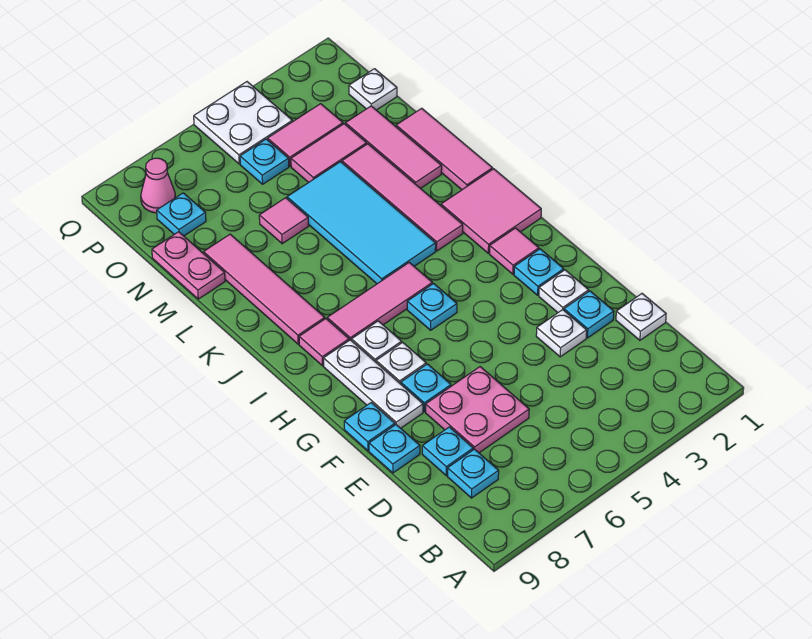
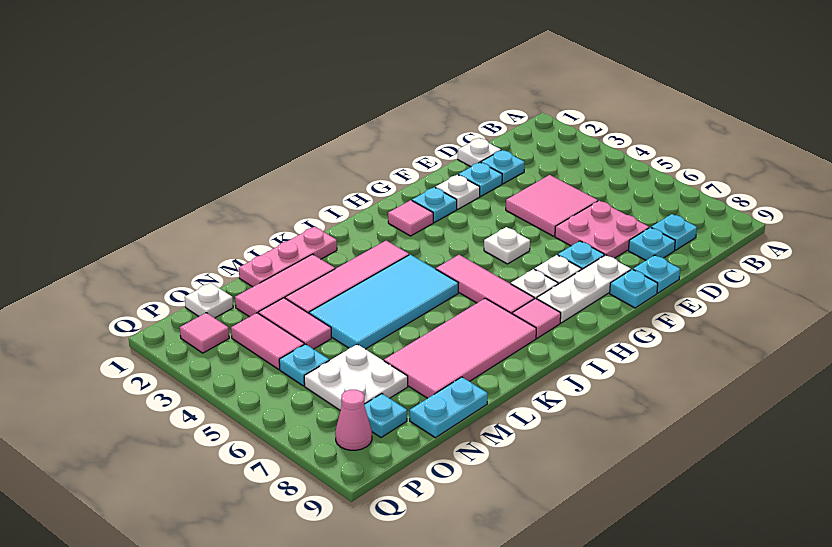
white 1x1 plate [536,310,587,357] -> white 1x1 plate moved to [484,227,530,264]
cyan 1x1 plate [407,284,457,330] -> cyan 1x1 plate moved to [481,150,525,184]
pink 2x2 tile [441,169,541,253] -> pink 2x2 tile moved to [506,175,598,236]
pink 1x4 tile [204,234,325,344] -> pink 2x4 tile [384,298,536,398]
pink 1x3 tile [396,108,493,190] -> pink 1x3 plate [239,227,337,287]
pink 1x1 tile [259,198,309,244] -> pink 1x1 tile moved to [180,313,229,353]
pink 1x2 plate [152,232,225,299] -> cyan 1x2 plate [410,377,488,438]
white 2x2 plate [194,82,292,164] -> white 2x2 plate moved to [304,344,408,411]

